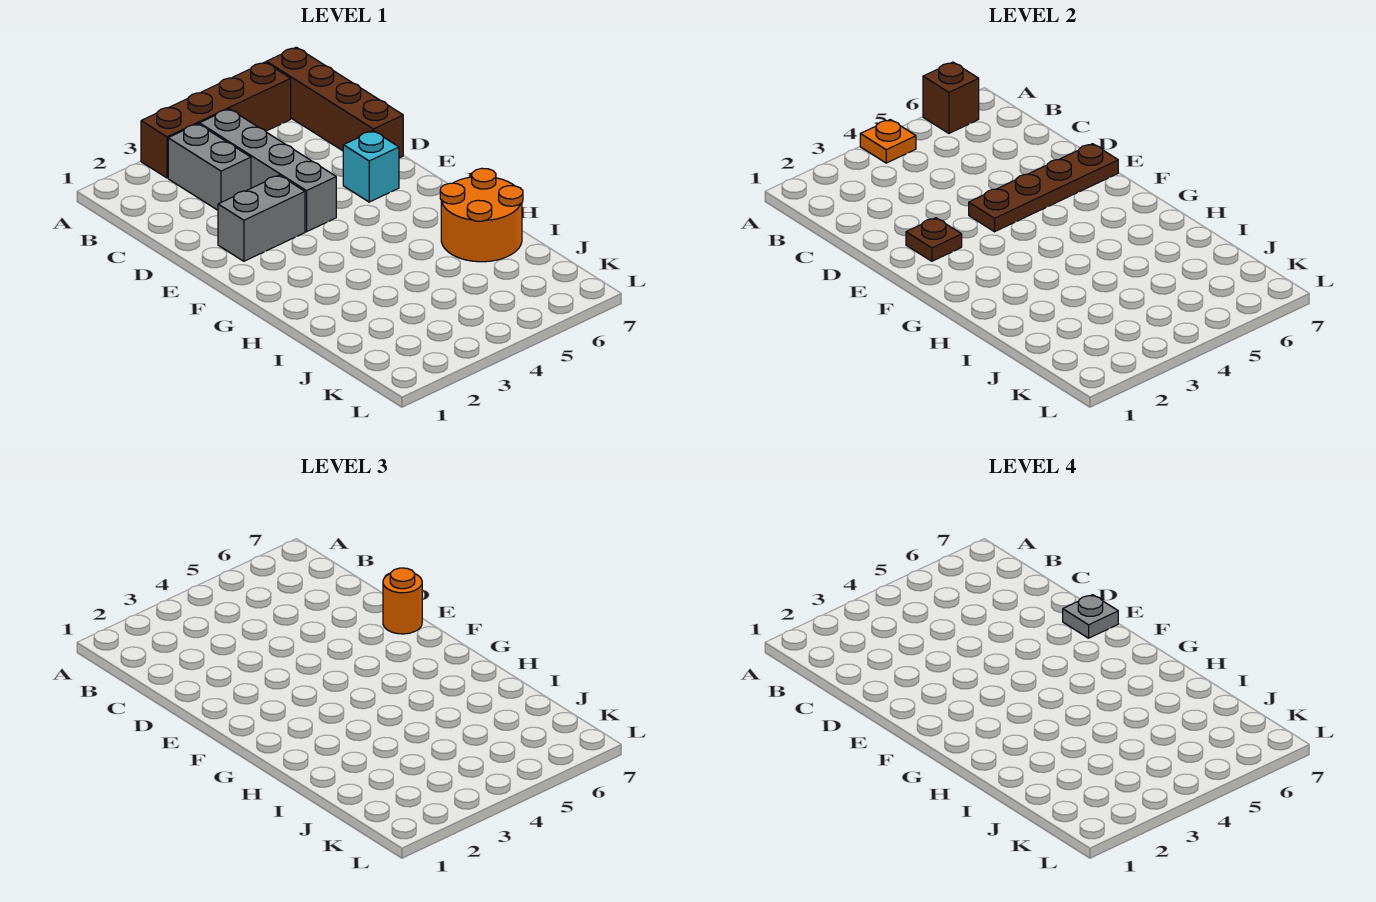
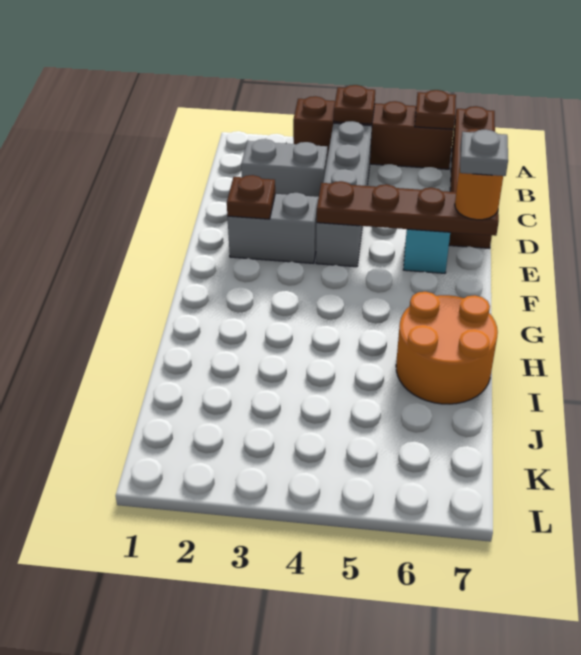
orange 1x1 plate [860,120,916,163] -> brown 1x1 plate [334,85,375,124]
brown 1x1 brick [923,62,979,133] -> brown 1x1 plate [415,90,456,129]
grey 1x2 brick [168,124,251,210] -> grey 1x2 brick turned to [241,139,327,197]

